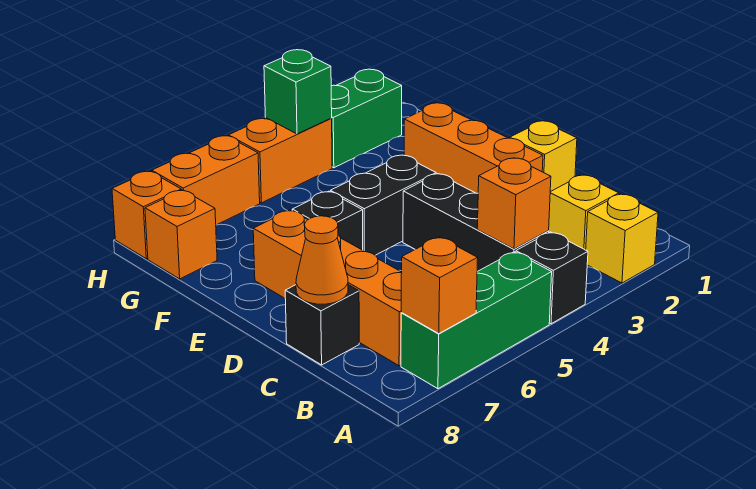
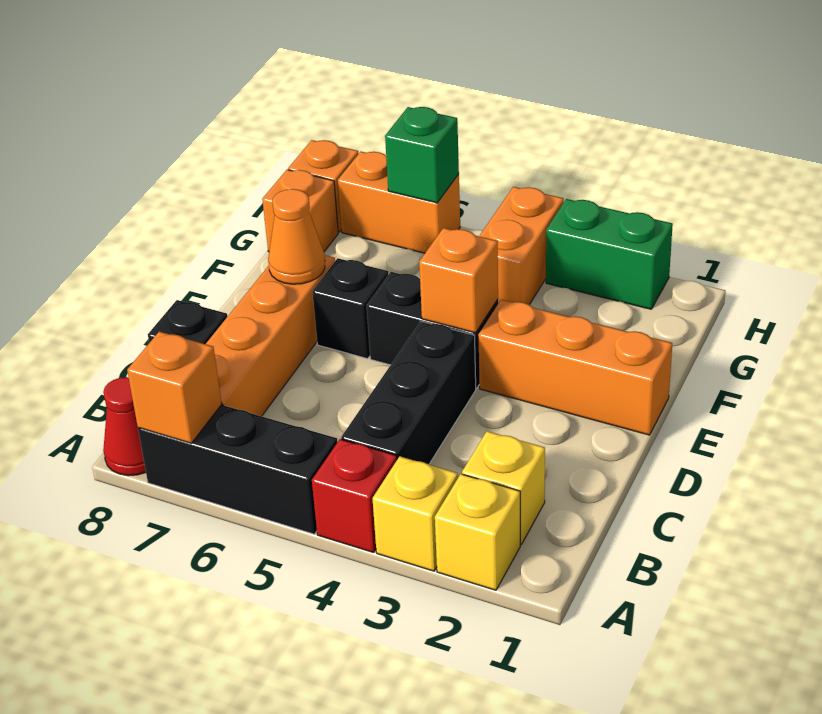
black 1x1 brick [516,232,588,324] -> red 1x1 brick [312,439,397,552]
green 1x3 brick [401,252,552,389] -> black 1x3 brick [138,405,337,534]
none -> red 1x1 cone [103,377,146,476]
orange 1x1 brick [477,158,551,249] -> orange 1x1 brick moved to [419,228,498,333]
orange 1x1 cone [296,216,348,304] -> orange 1x1 cone moved to [268,189,325,284]
yellow 1x1 brick [510,121,577,192] -> yellow 1x1 brick moved to [372,456,458,571]
orange 1x3 brick [404,103,543,193] -> orange 1x3 brick turned to [478,300,672,435]
orange 1x2 brick [228,118,332,203] -> orange 1x2 brick turned to [479,187,564,305]
green 1x1 brick [264,50,332,134] -> green 1x1 brick moved to [385,107,459,203]

